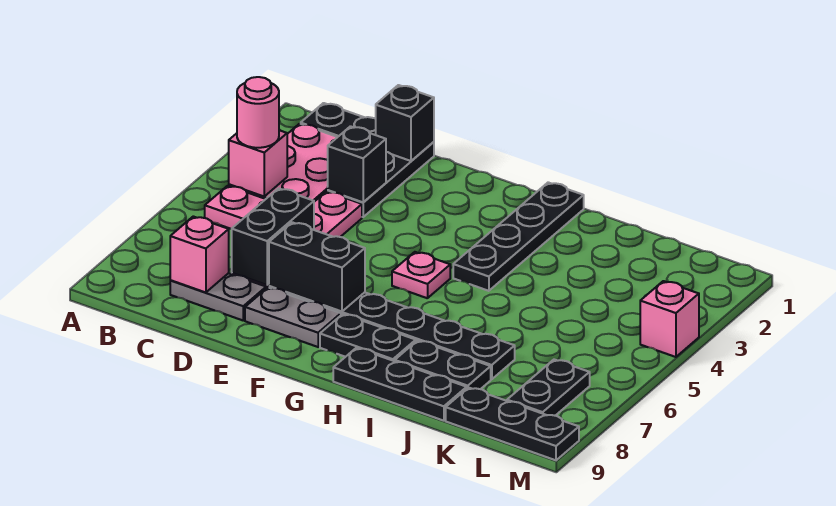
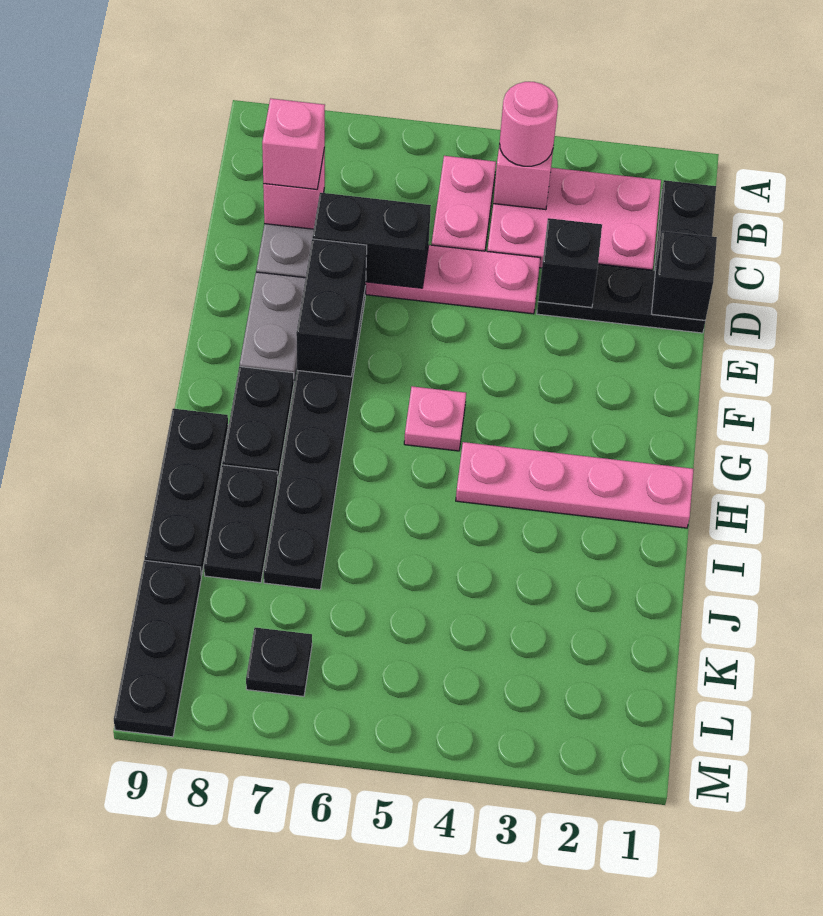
black 1x4 plate [453,182,584,291] -> pink 1x4 plate [456,442,694,528]
black 1x2 plate [507,360,590,416] -> black 1x1 plate [246,628,312,696]
pink 1x1 brick [640,281,699,357] -> pink 1x1 brick moved to [262,98,325,189]

